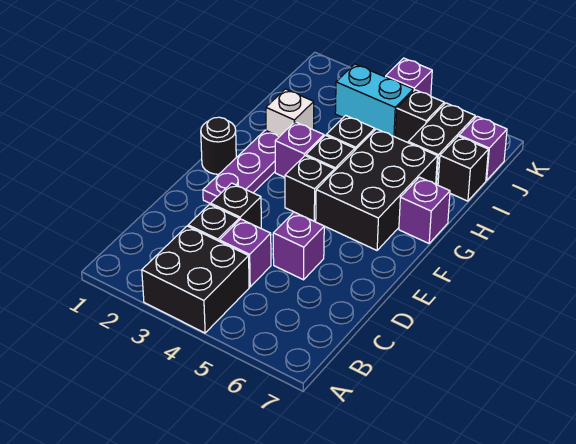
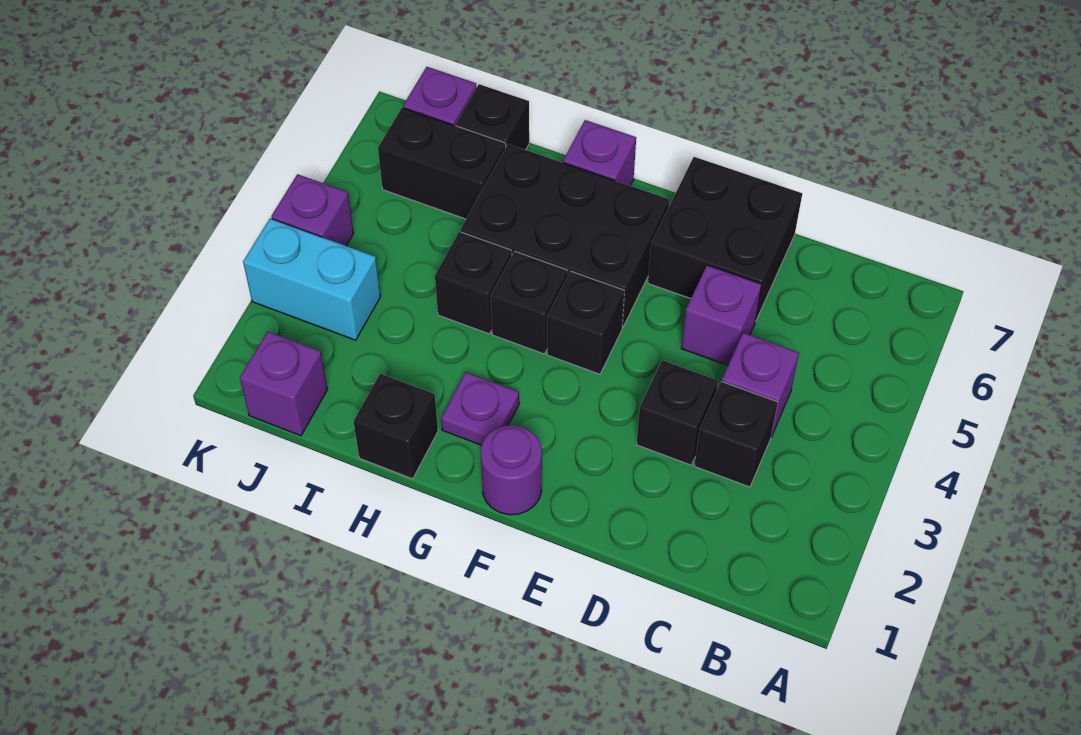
black 2x2 brick [142,226,249,333] -> black 2x2 brick moved to [648,157,802,322]
purple 1x3 plate [203,130,279,204] -> purple 1x1 plate [441,372,519,445]
black 1x1 round brick [201,117,236,174] -> purple 1x1 round brick [480,425,542,515]
purple 1x1 brick [275,122,324,177] -> purple 1x1 brick moved to [240,331,327,436]
white 1x1 brick [266,89,314,137] -> none
cyan 1x2 brick [335,64,414,137] -> cyan 1x2 brick turned to [243,218,381,340]
black 1x1 brick [395,90,444,143] -> black 1x1 brick moved to [353,374,438,479]

